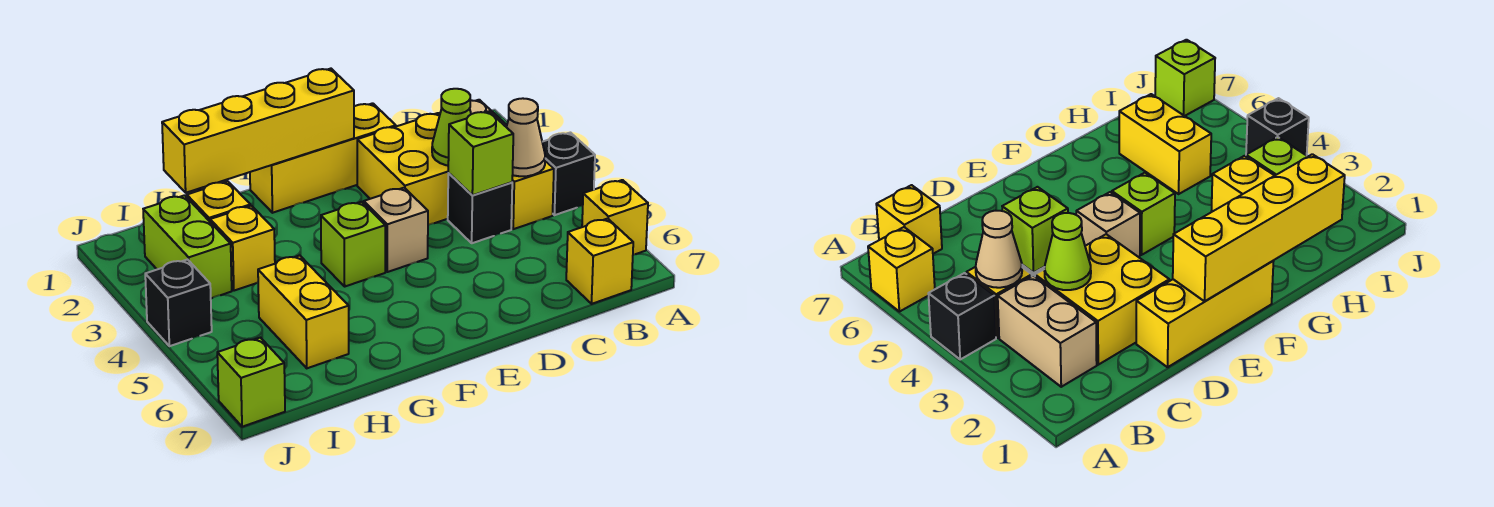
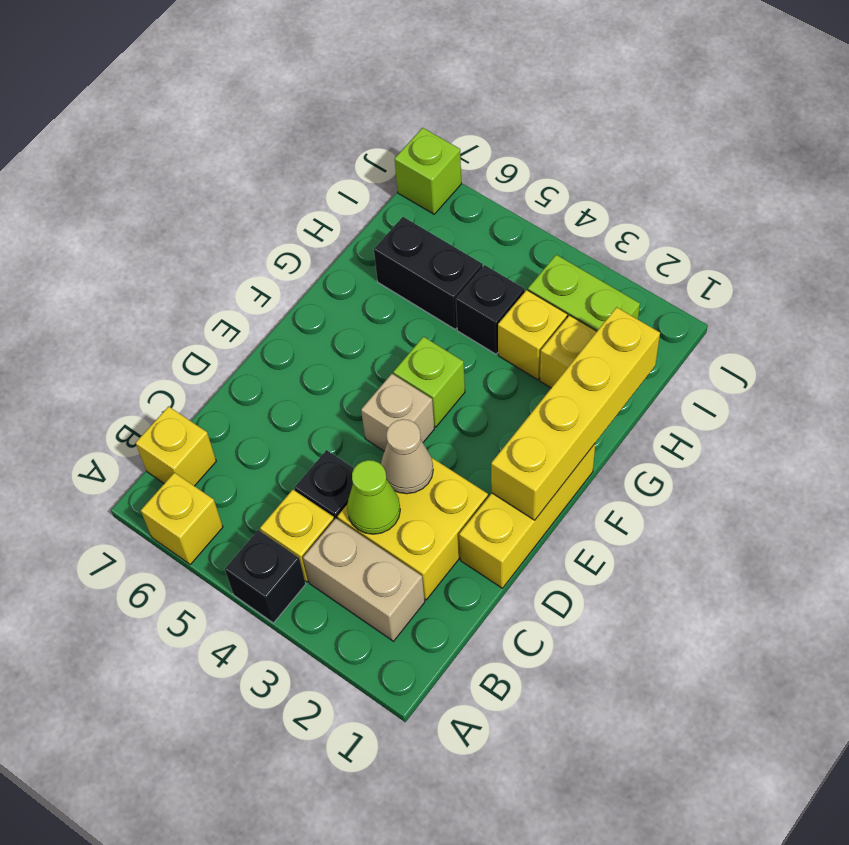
tan 1x1 cone [507,98,545,176] -> tan 1x1 cone moved to [381,419,433,494]
lime 1x1 brick [448,111,513,195] -> none
yellow 1x2 brick [258,255,349,368] -> black 1x2 brick [374,217,483,329]
black 1x1 brick [145,260,212,346] -> black 1x1 brick moved to [456,265,525,354]

